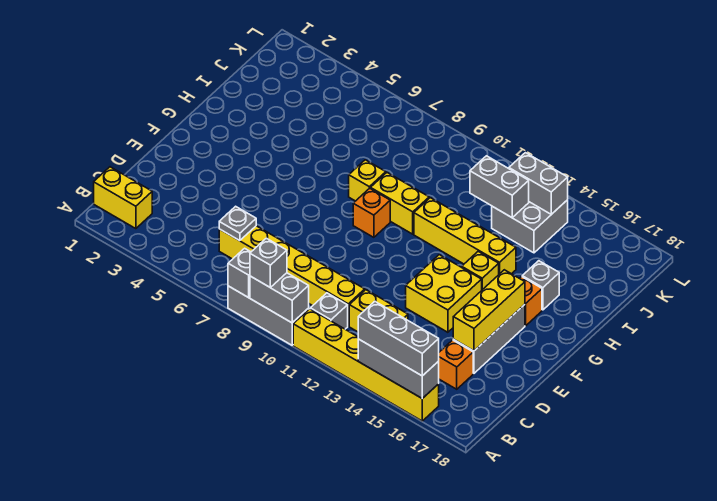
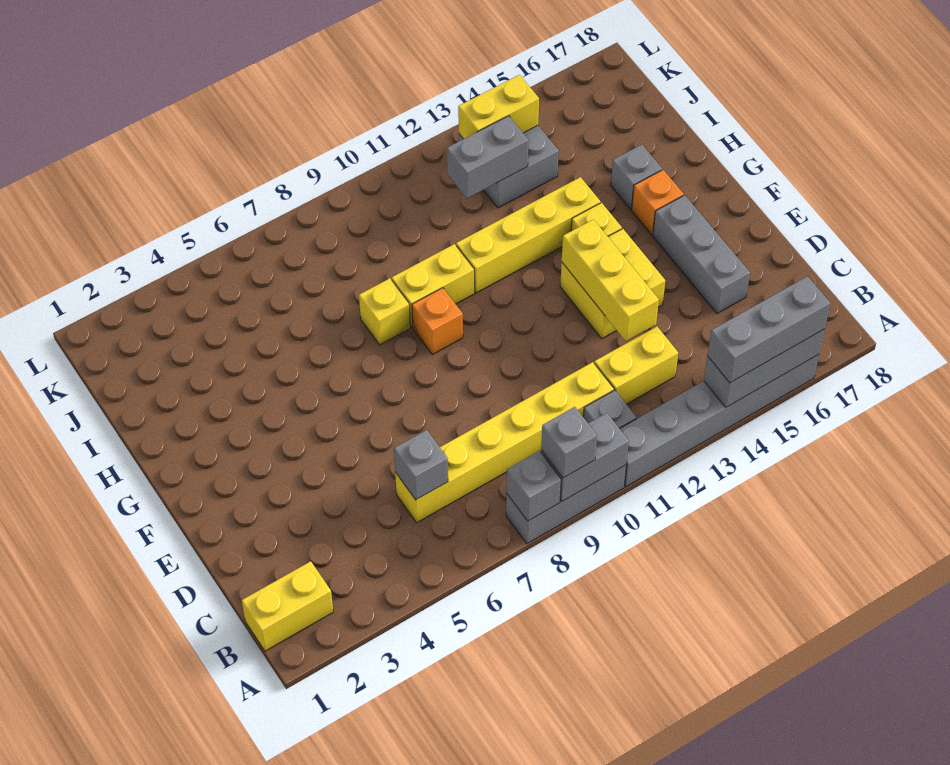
yellow 1x6 brick [293,309,439,421] -> grey 1x6 brick [620,355,819,487]
grey 1x1 plate [219,206,256,241] -> grey 1x1 brick [394,430,448,500]
orange 1x1 brick [439,340,473,389] -> none
yellow 1x3 brick [453,270,525,351] -> yellow 1x3 brick moved to [562,219,659,341]
grey 1x2 brick [509,153,568,214] -> yellow 1x2 brick [458,75,539,139]

